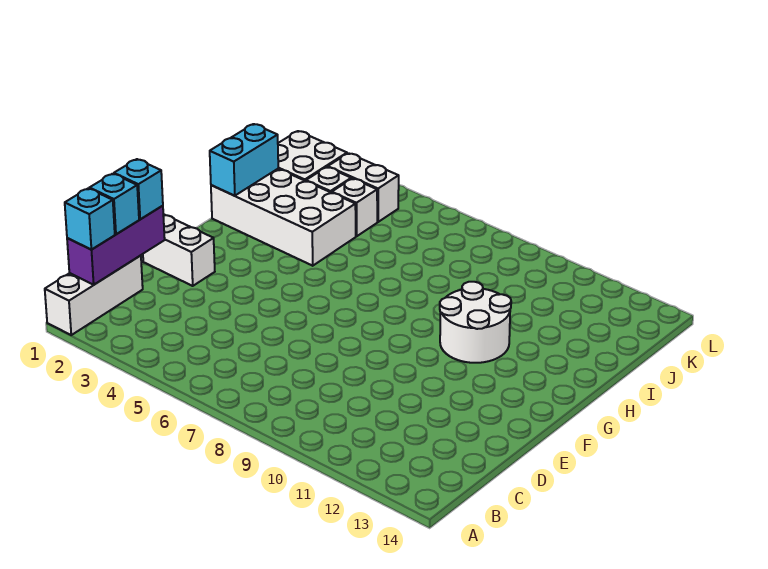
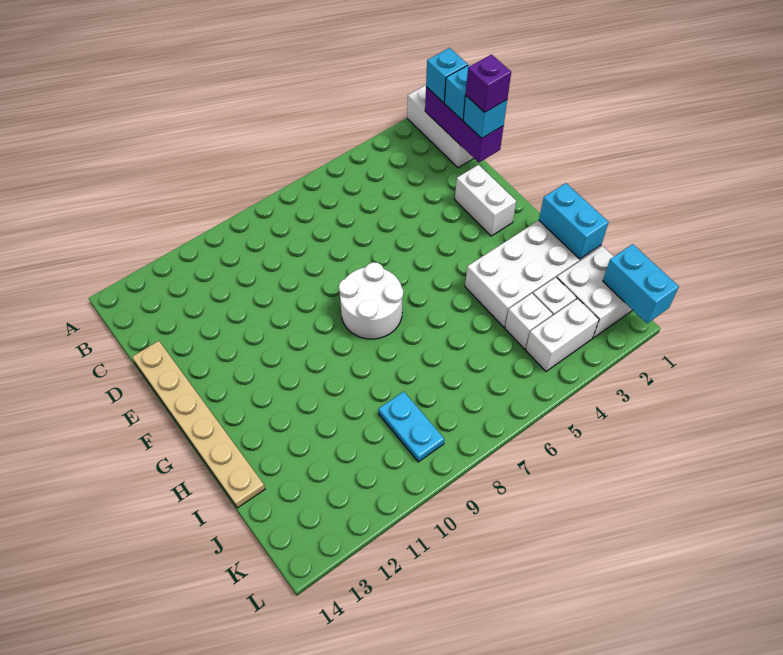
none -> purple 1x1 brick [466,55,511,112]
none -> tan 1x6 plate [132,341,265,508]
white 1x2 brick [143,215,215,286] -> white 1x2 brick turned to [455,165,516,236]
white 2x2 round brick [440,282,511,363] -> white 2x2 round brick moved to [339,262,403,339]
none -> cyan 1x2 plate [379,392,444,462]
none -> cyan 1x2 brick [603,244,679,323]

